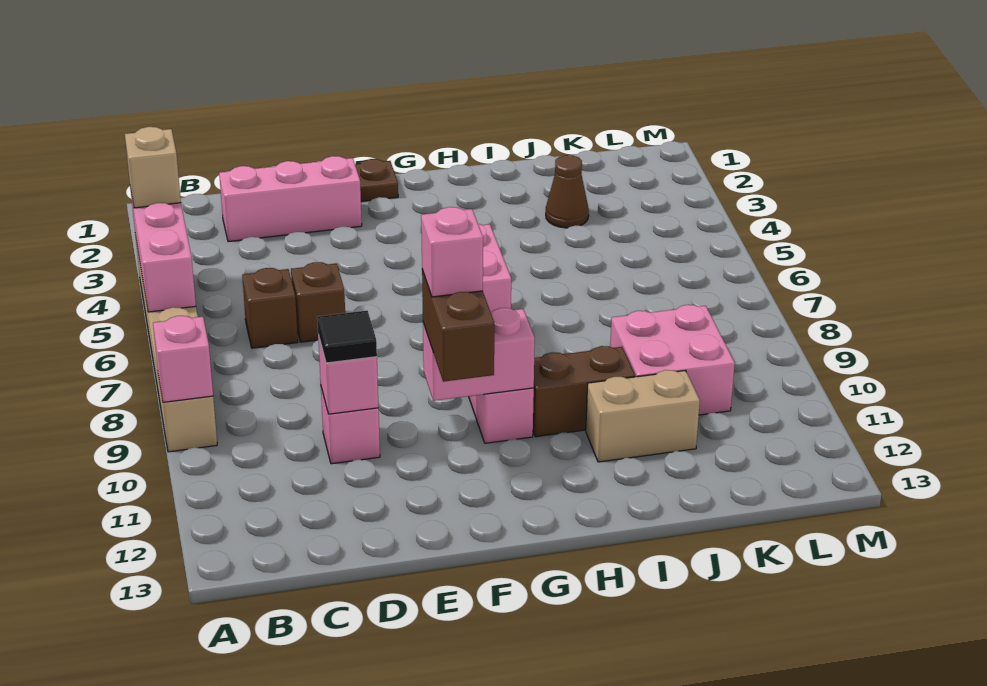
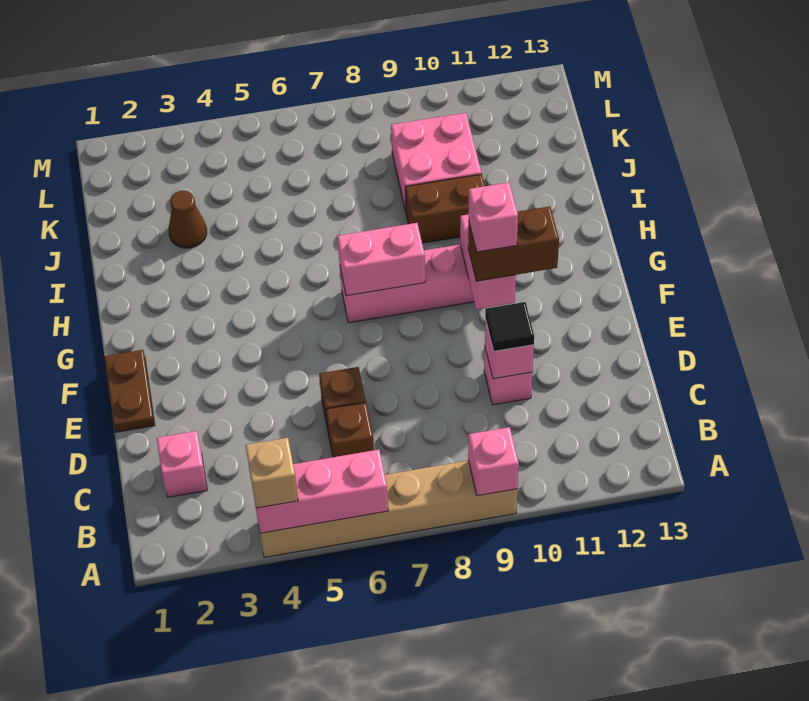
pink 1x3 brick [219,156,362,242] -> pink 1x1 brick [157,431,207,497]
brown 1x2 brick [533,346,635,437] -> brown 1x2 brick turned to [405,174,485,243]
tan 1x2 brick [586,370,700,462] -> none

